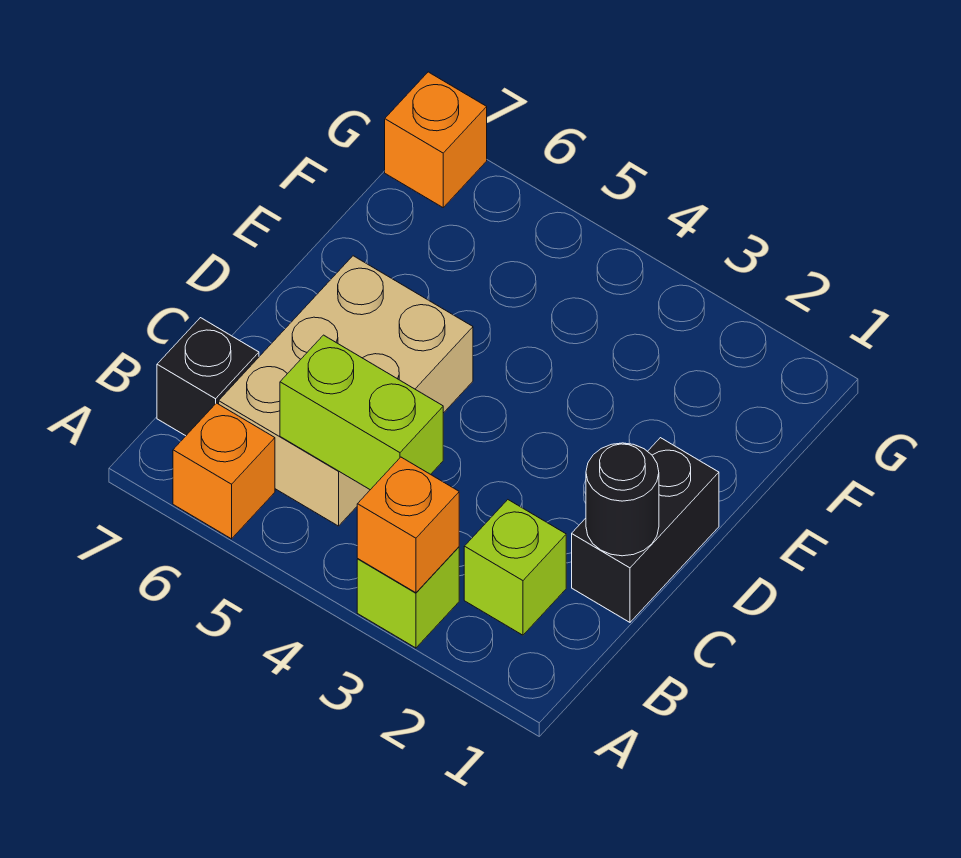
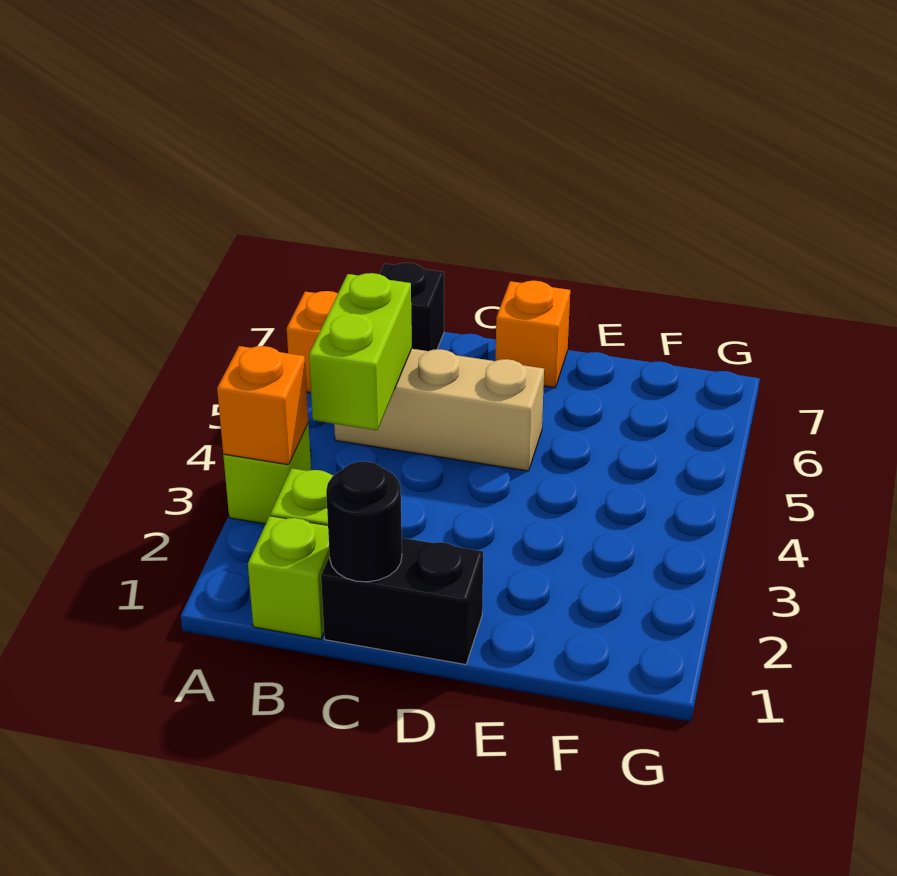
none -> lime 1x1 brick [248,516,330,639]
tan 2x3 brick [219,256,473,526] -> tan 1x3 brick [334,349,544,471]
orange 1x1 brick [385,72,487,207] -> orange 1x1 brick moved to [496,281,570,388]

